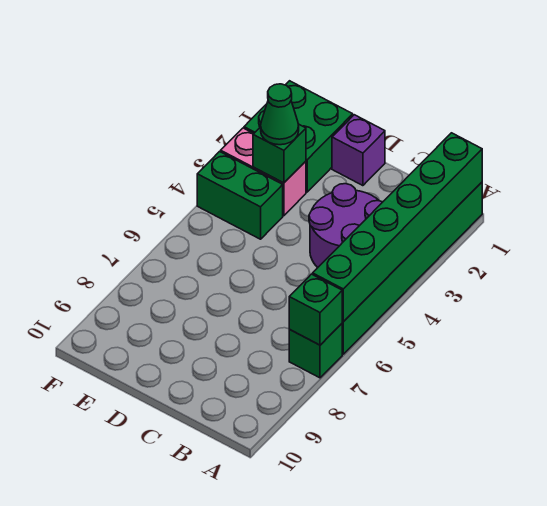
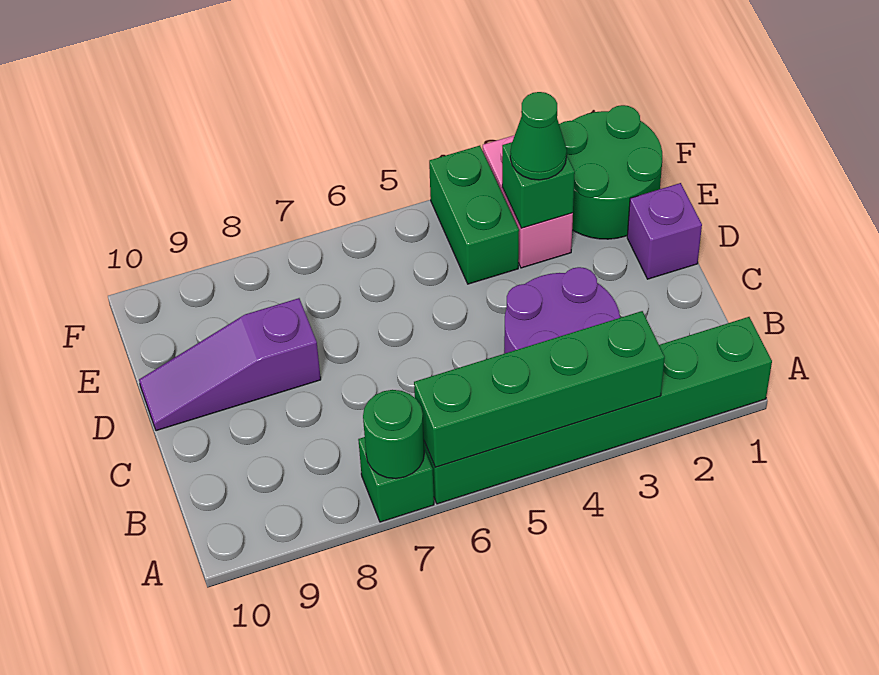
green 1x6 brick [313,133,482,322] -> green 1x4 brick [414,311,665,467]
green 1x1 brick [289,274,342,345] -> green 1x1 round brick [363,390,424,479]
none -> purple 1x3 slope [139,298,321,431]
green 2x2 brick [244,81,353,192] -> green 2x2 round brick [559,105,662,239]

